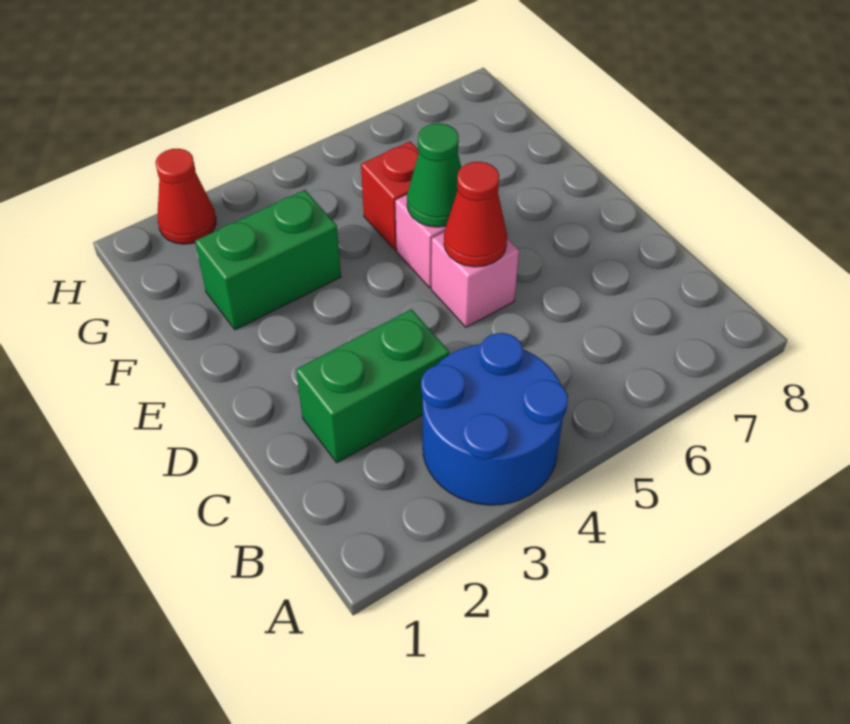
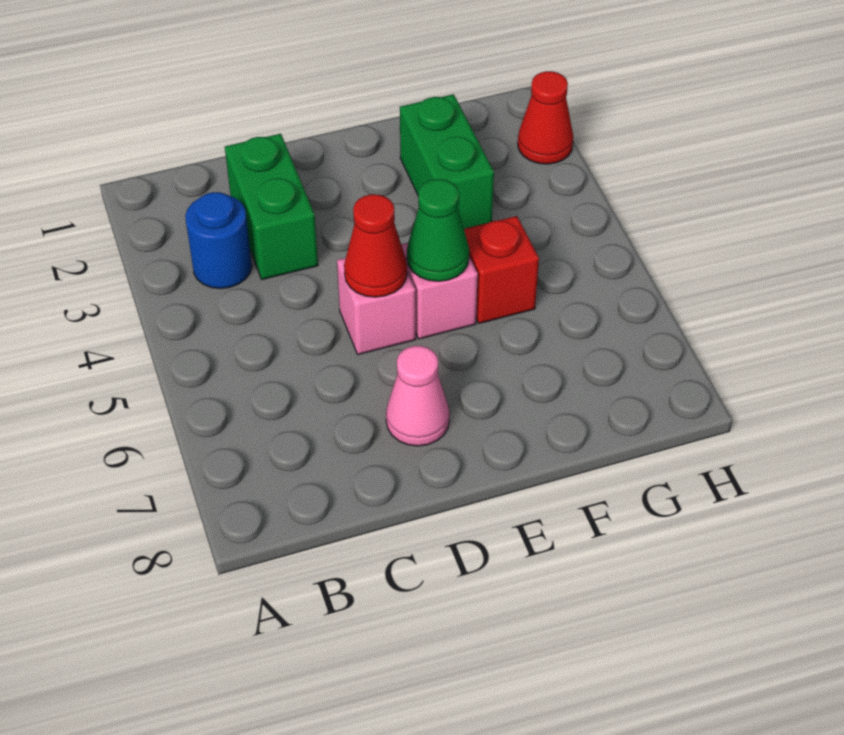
blue 2x2 round brick [421,333,568,505] -> blue 1x1 round brick [185,192,252,289]
none -> pink 1x1 cone [386,346,450,446]

